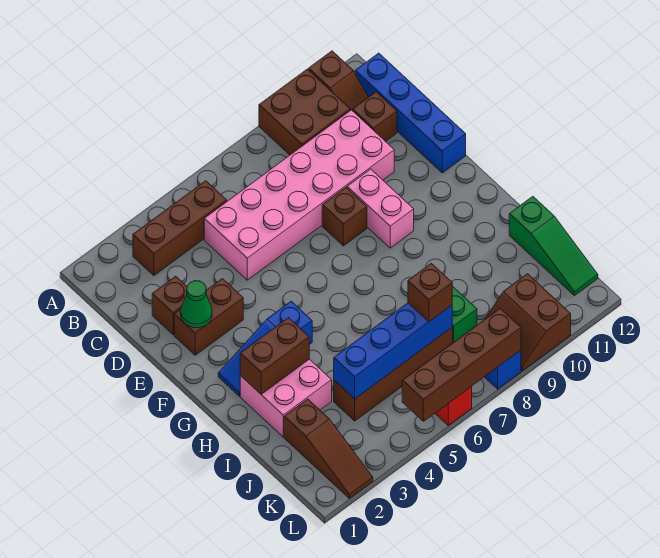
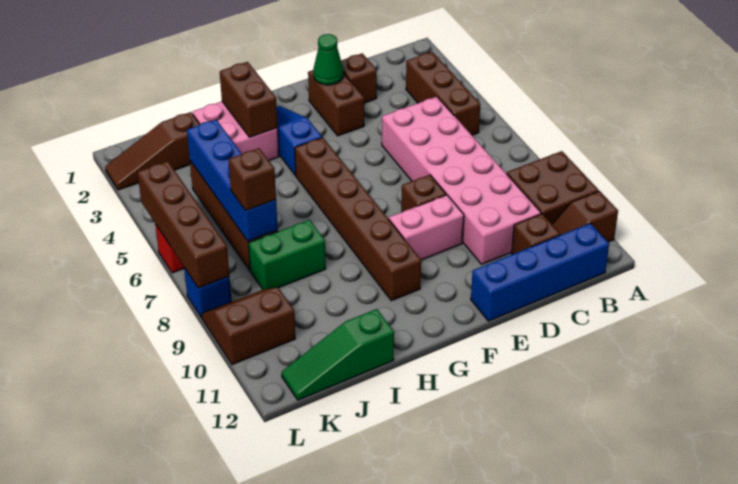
none -> brown 1x6 brick [295,137,421,301]

